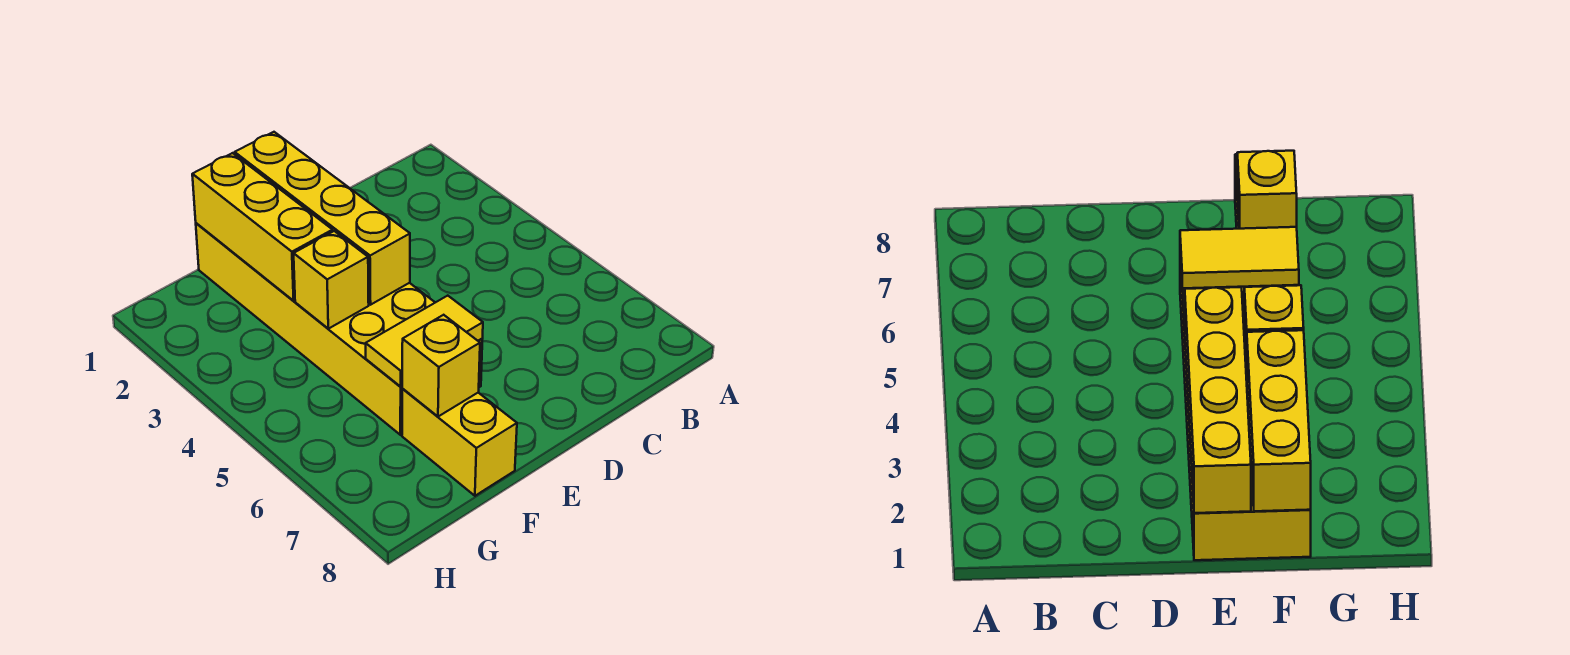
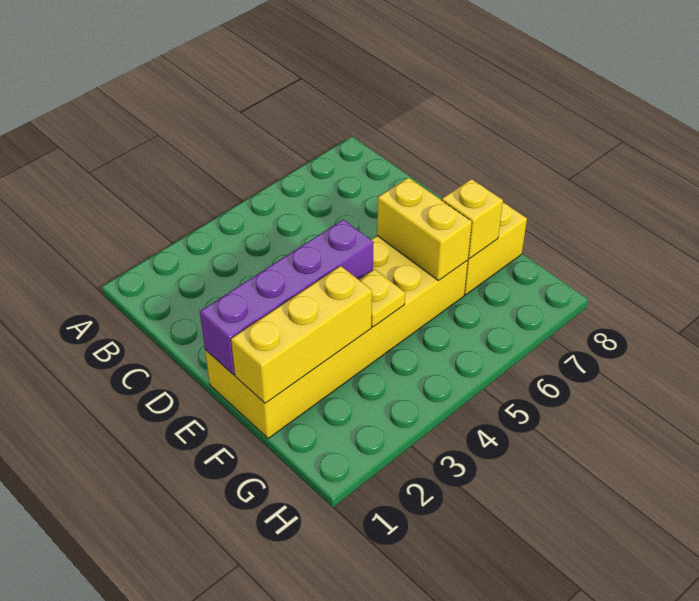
yellow 1x4 brick [235,132,410,305] -> purple 1x4 brick [200,219,374,375]
yellow 1x2 tile [366,296,483,386] -> yellow 1x2 brick [377,178,472,281]
yellow 1x1 brick [294,231,369,329] -> yellow 1x1 plate [359,269,405,327]

